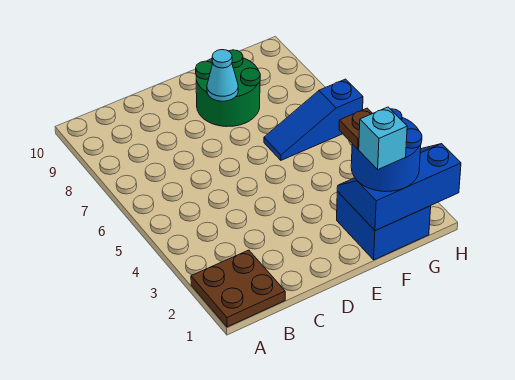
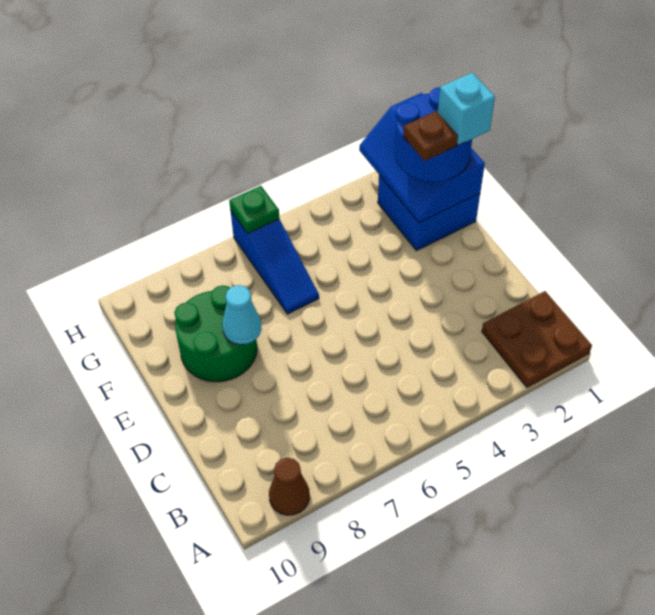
none -> brown 1x1 cone [269,458,310,515]
none -> green 1x1 plate [229,186,279,233]

